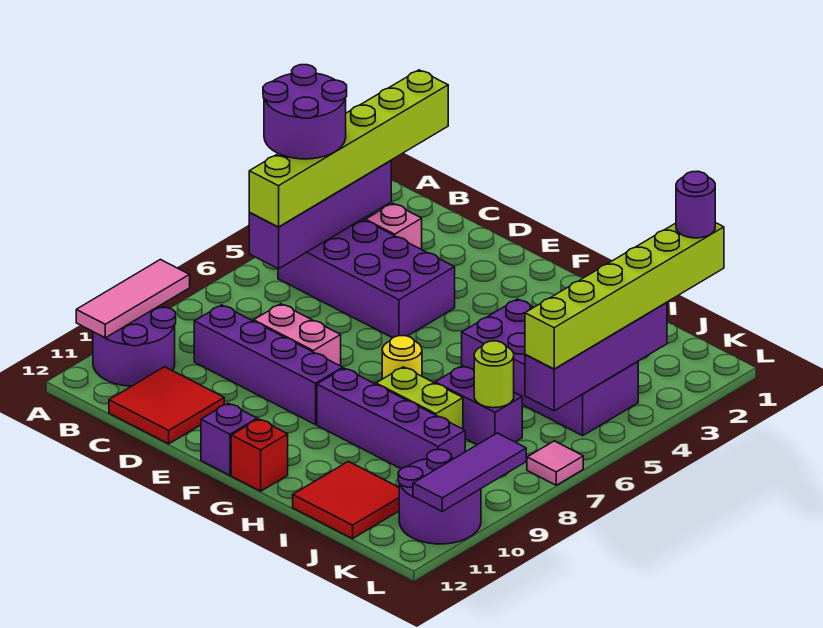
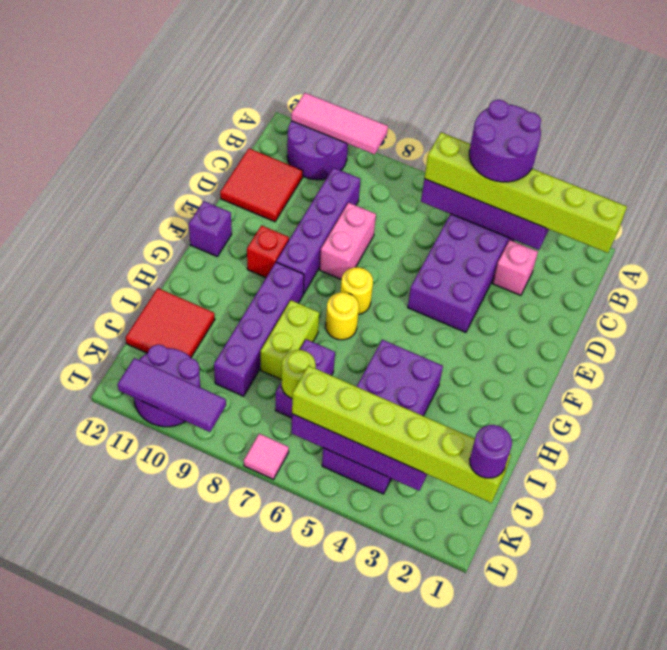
none -> yellow 1x1 round brick [341,267,373,314]
red 1x1 brick [231,419,288,491] -> red 1x1 brick moved to [247,226,289,277]

